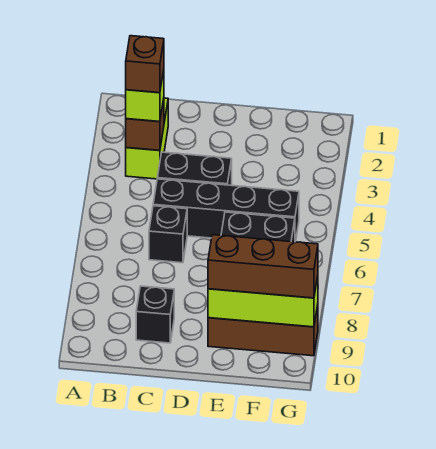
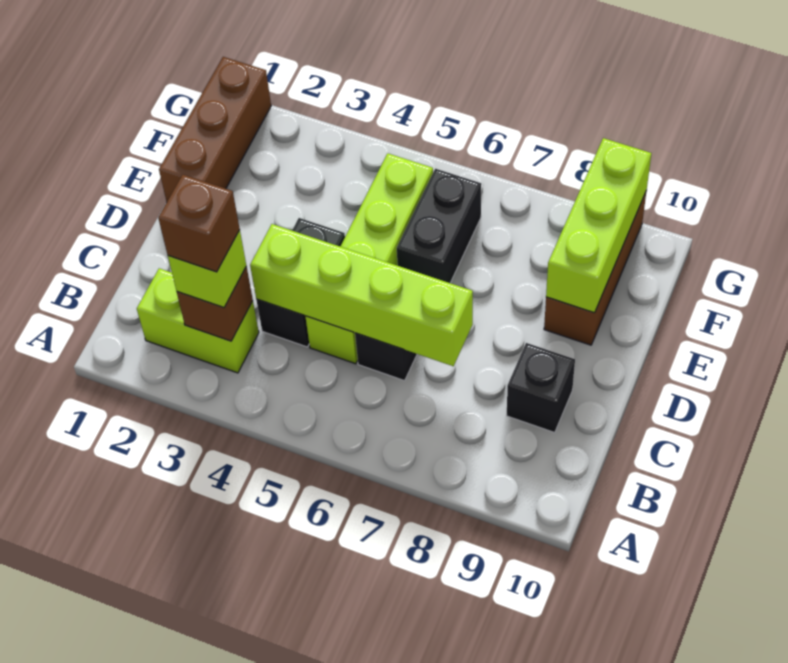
none -> lime 1x4 brick [250,224,473,366]
black 1x4 brick [153,179,299,242] -> lime 1x4 brick [305,153,433,364]
brown 1x3 brick [208,235,318,298] -> brown 1x3 brick moved to [159,57,271,202]

